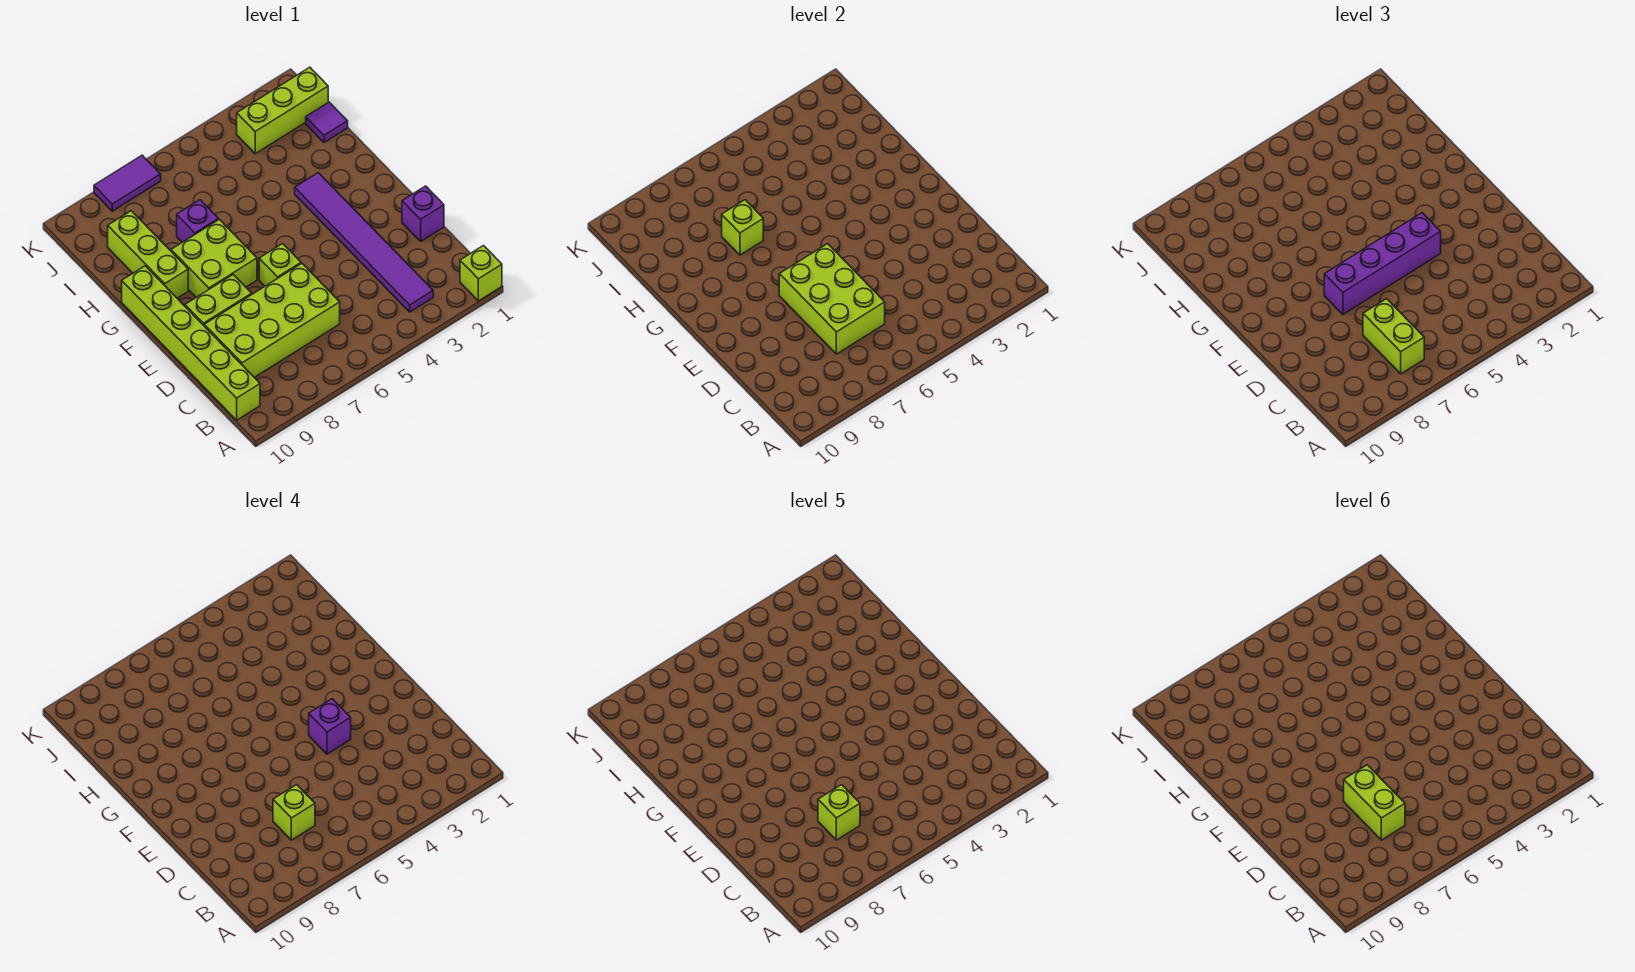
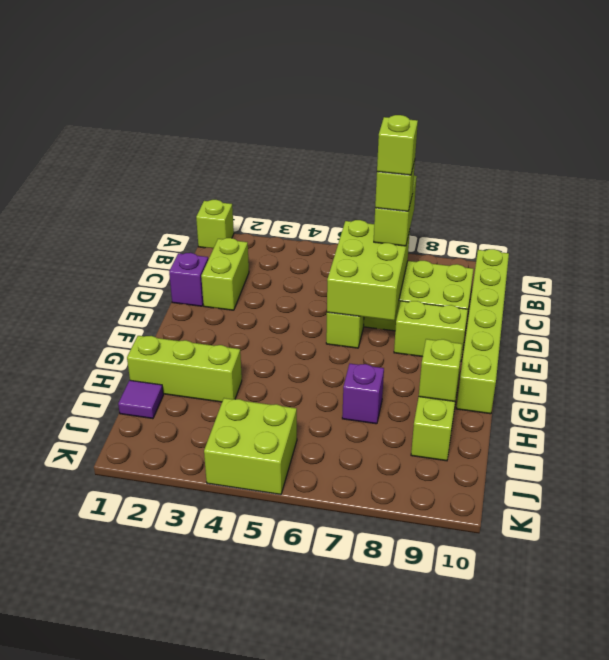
purple 1x6 tile [295,173,433,312] -> none
lime 1x2 brick [1344,765,1405,840] -> lime 1x2 brick moved to [201,238,249,310]
purple 1x4 brick [1324,213,1441,314] -> none
purple 1x1 brick [309,699,351,754] -> none
lime 2x2 brick [171,219,257,297] -> lime 2x2 brick moved to [204,398,297,495]
lime 1x1 brick [722,200,763,255] -> lime 1x1 brick moved to [419,339,462,401]
lime 1x3 brick [237,67,328,154] -> lime 1x3 brick moved to [127,336,242,402]
purple 1x2 tile [94,155,161,211] -> none

